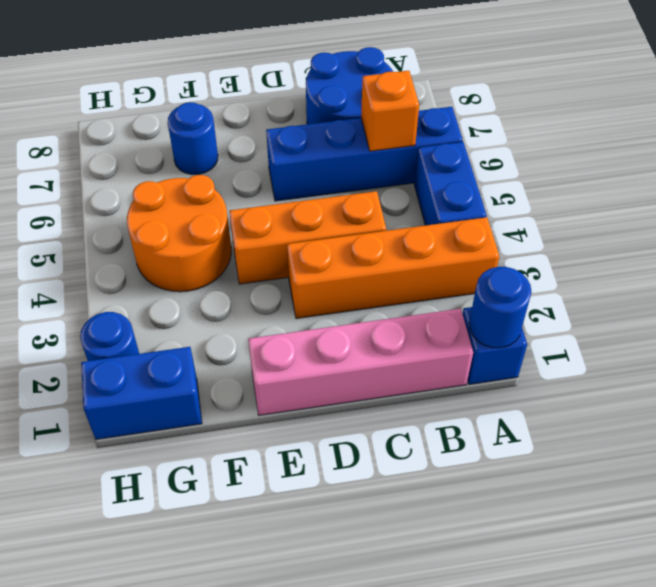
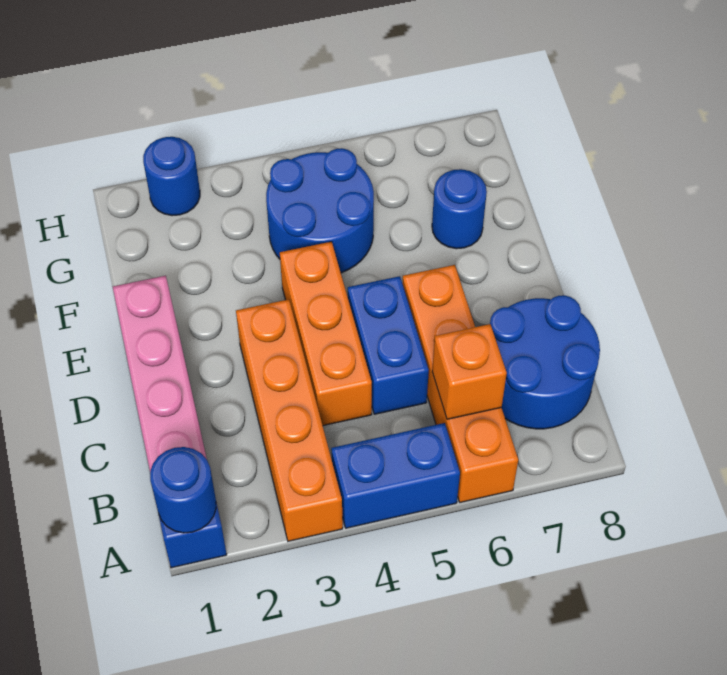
blue 1x4 brick [266,107,463,201] -> orange 1x4 brick [402,265,518,502]
orange 2x2 round brick [127,175,231,292] -> blue 2x2 round brick [266,148,374,273]
blue 1x2 brick [81,347,202,439] -> blue 1x2 brick moved to [348,276,429,414]

